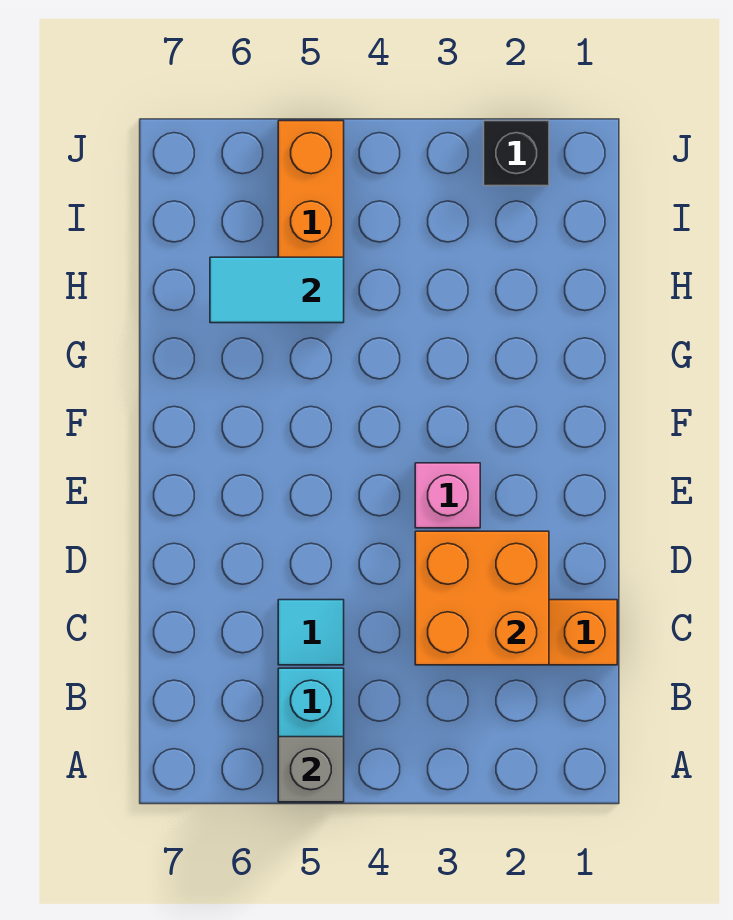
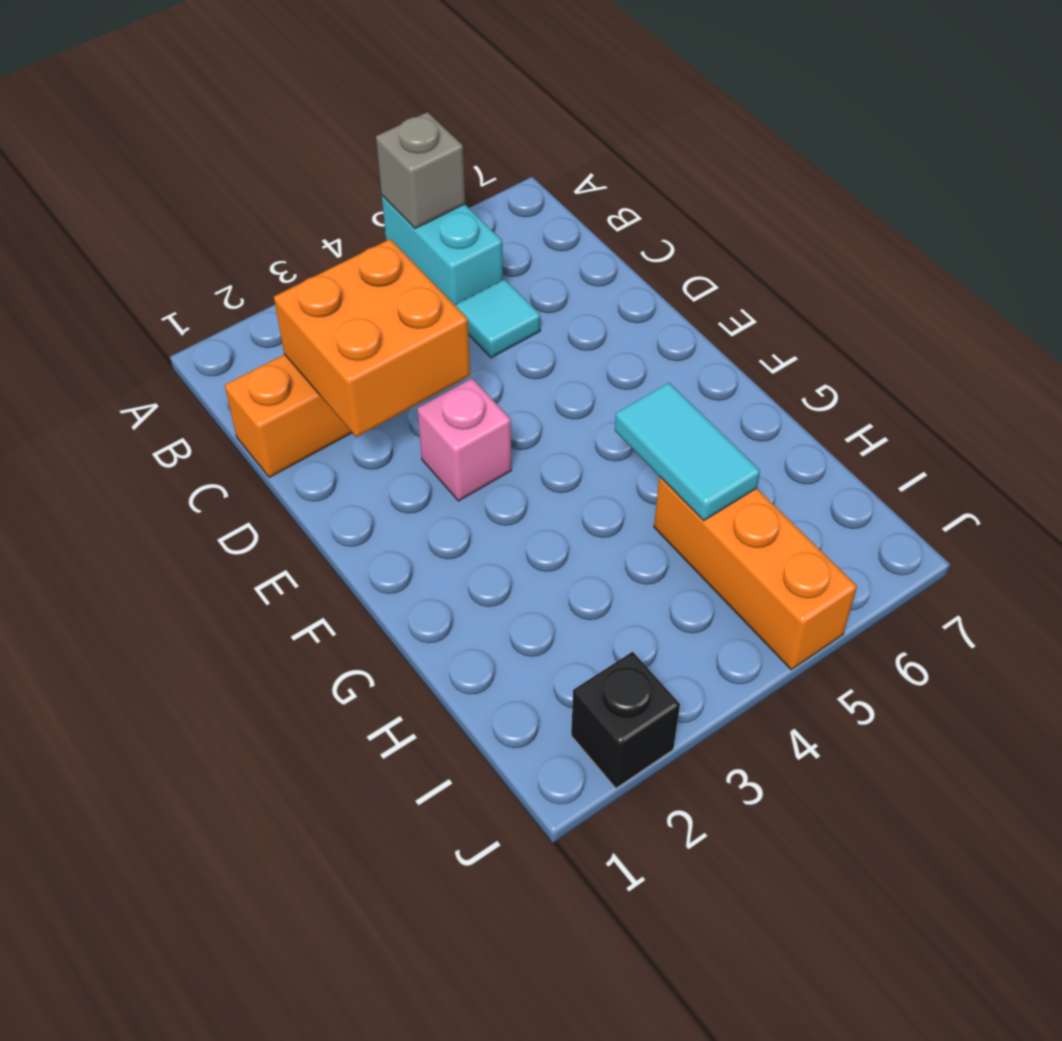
cyan 1x2 tile [210,257,344,323] -> cyan 1x2 tile turned to [615,383,760,521]

